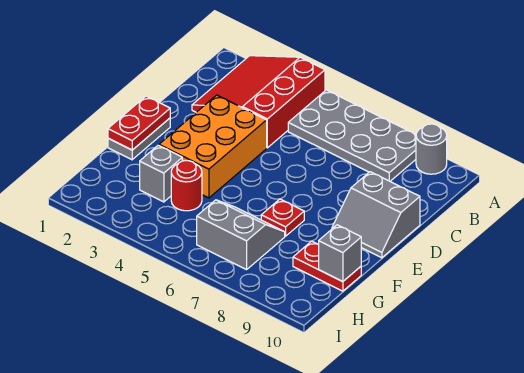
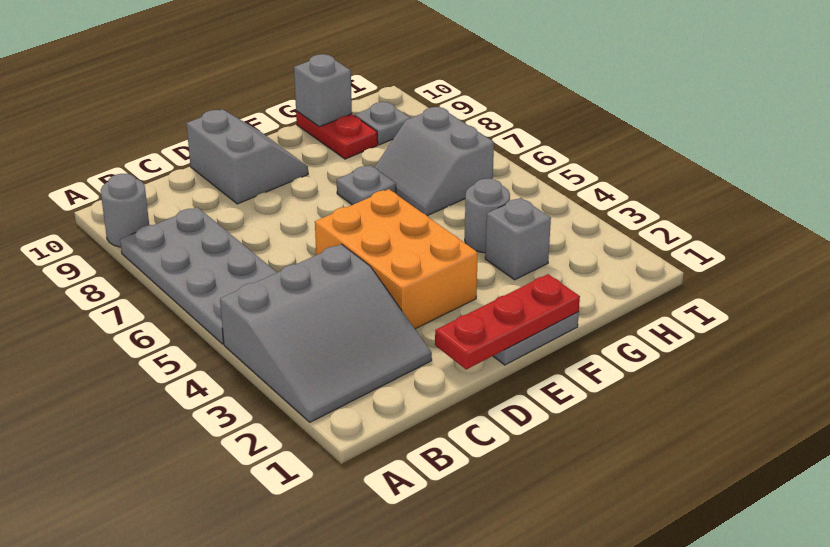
red 3x3 slope [192,56,325,148] -> grey 3x3 slope [220,244,432,422]
orange 2x3 brick [159,95,267,198] -> orange 2x3 brick turned to [315,189,478,329]
red 1x2 plate [108,96,170,150] -> red 1x3 plate [435,274,580,370]
red 1x1 plate [261,199,304,236] -> grey 1x1 plate [337,165,396,205]
red 1x1 round brick [171,161,202,211] -> grey 1x1 round brick [465,179,510,253]
none -> grey 1x1 plate [355,102,410,145]

